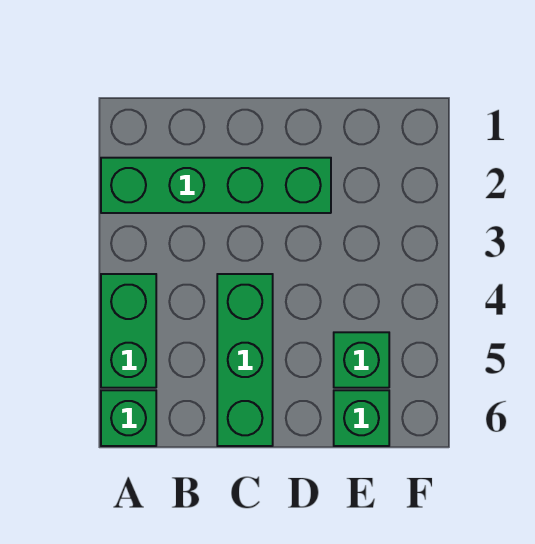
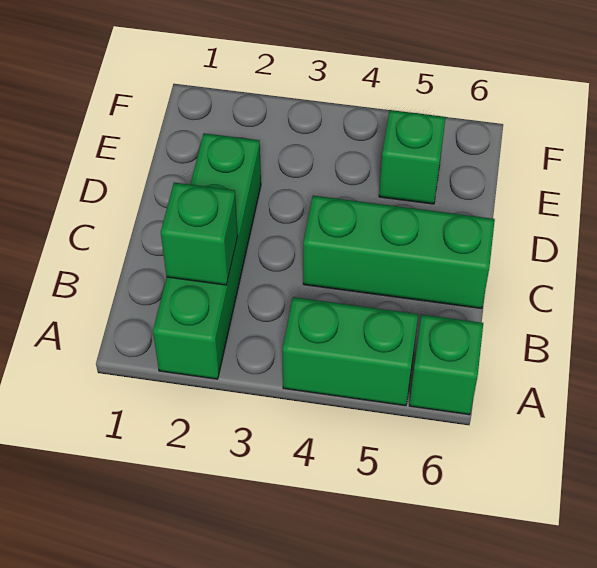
green 1x1 brick [334,390,389,446] -> green 1x1 brick moved to [161,183,238,285]

